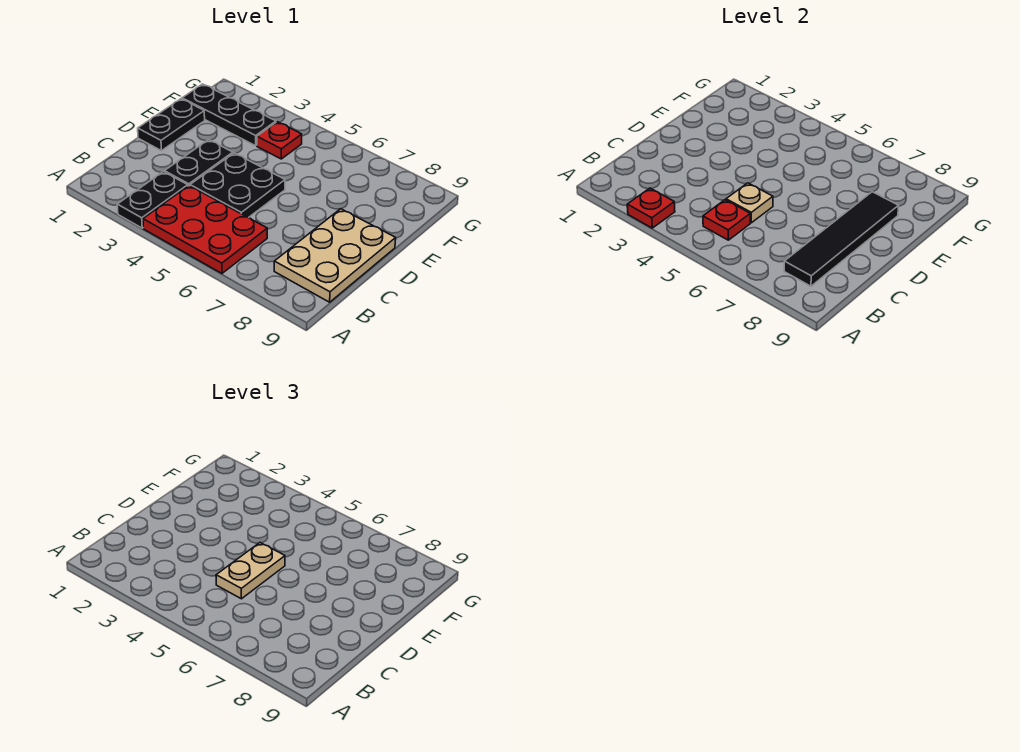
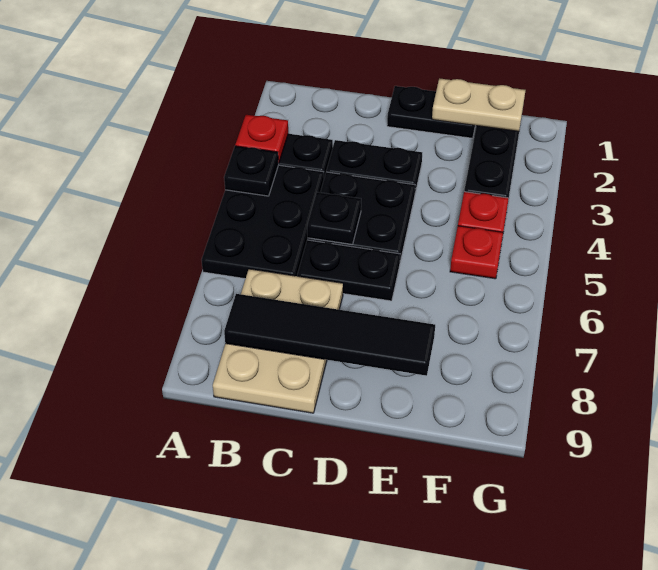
red 2x3 plate [143,186,267,273] -> black 2x3 plate [202,165,324,279]
none -> black 1x1 plate [224,146,279,196]
red 1x1 plate [703,200,750,240] -> red 1x1 plate moved to [450,226,503,279]
tan 2x3 plate [274,209,396,302] -> tan 2x3 plate turned to [213,269,343,413]
tan 1x1 plate [726,183,773,223] -> black 1x1 plate [307,192,361,244]
tan 1x2 plate [216,543,285,599] -> tan 1x2 plate moved to [432,78,526,131]
none -> black 1x2 plate [297,240,400,301]

